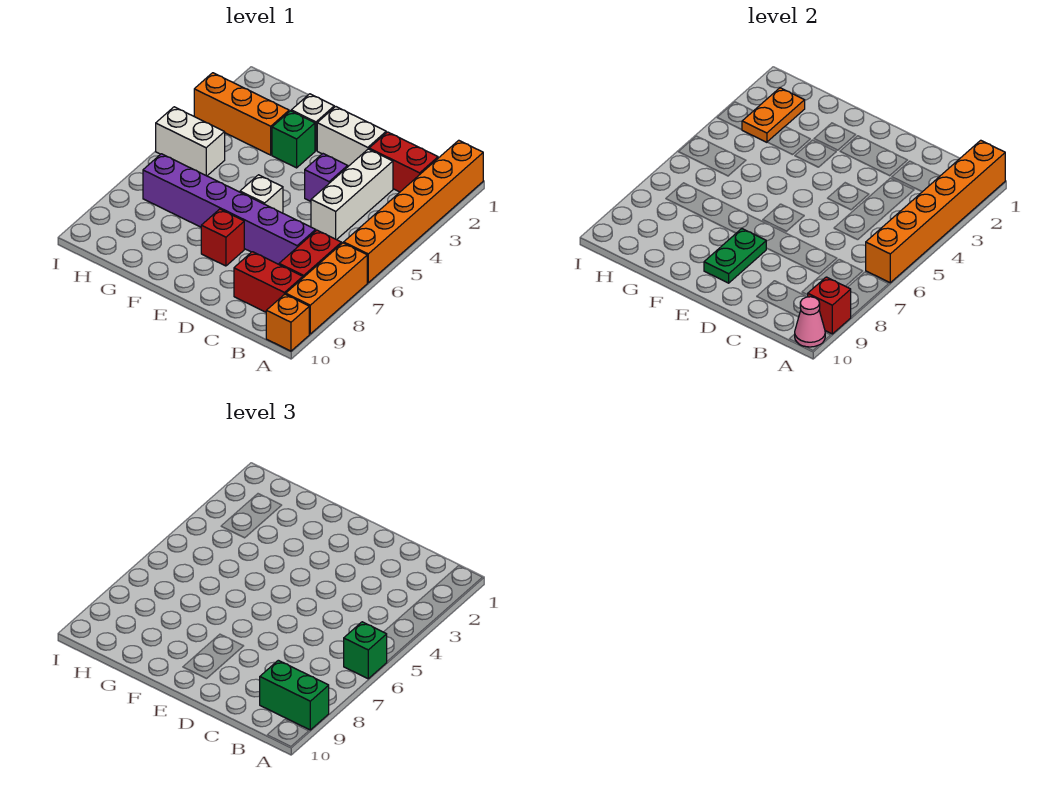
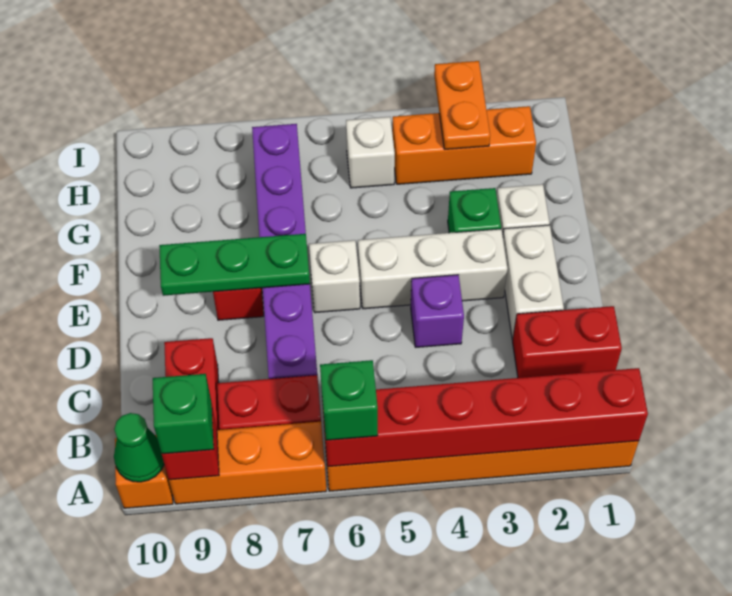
orange 1x6 brick [866,140,1005,283] -> red 1x6 brick [322,368,648,467]
green 1x2 brick [260,660,329,730] -> green 1x1 brick [153,374,214,454]
pink 1x1 cone [795,297,825,347] -> green 1x1 cone [114,413,164,482]
red 1x2 brick [369,132,438,192] -> red 1x2 brick turned to [513,306,622,378]
white 1x3 brick [311,149,393,240] -> white 1x3 brick moved to [358,229,507,309]
green 1x2 plate [704,229,766,283] -> green 1x3 plate [159,234,310,296]
orange 1x3 brick [194,73,289,155] -> orange 1x3 brick turned to [392,106,536,184]
orange 1x2 plate [742,88,805,142] -> orange 1x2 plate turned to [434,61,490,149]
white 1x2 brick [156,107,225,176] -> white 1x1 brick [346,117,395,188]

